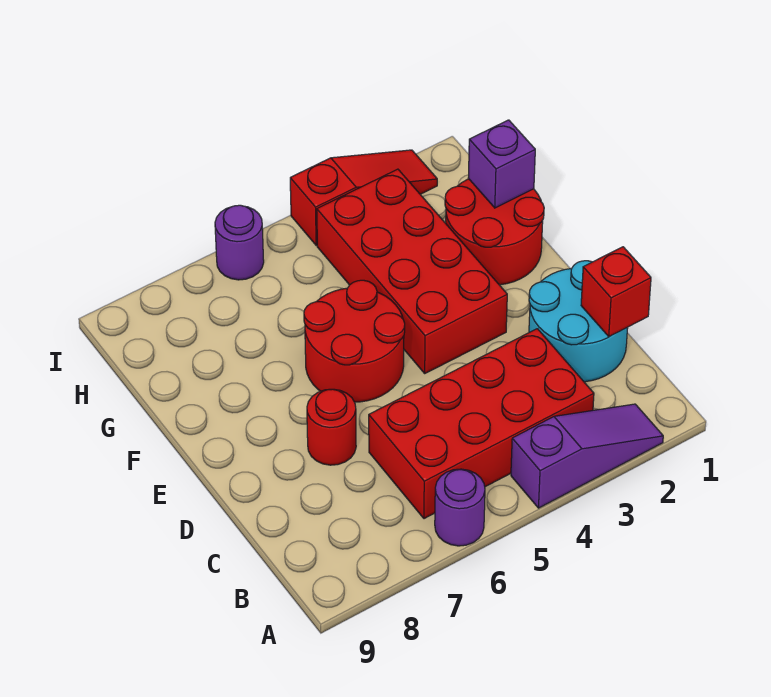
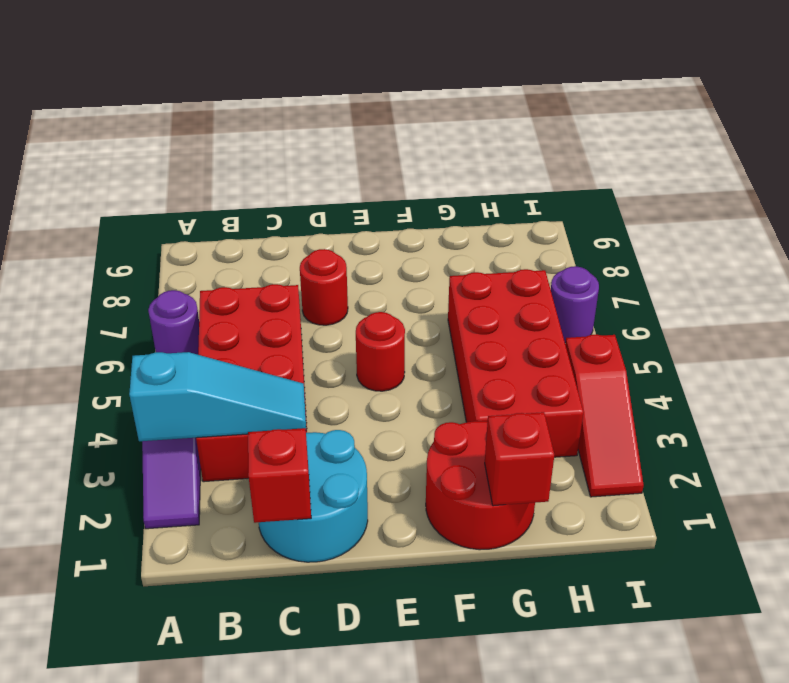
none -> cyan 1x3 slope [129,352,306,441]
red 2x4 brick [317,169,507,373] -> red 2x4 brick turned to [448,269,584,457]
red 2x2 round brick [304,280,405,402] -> red 1x1 round brick [356,312,405,391]
purple 1x1 brick [468,120,535,208] -> red 1x1 brick [485,412,554,506]

